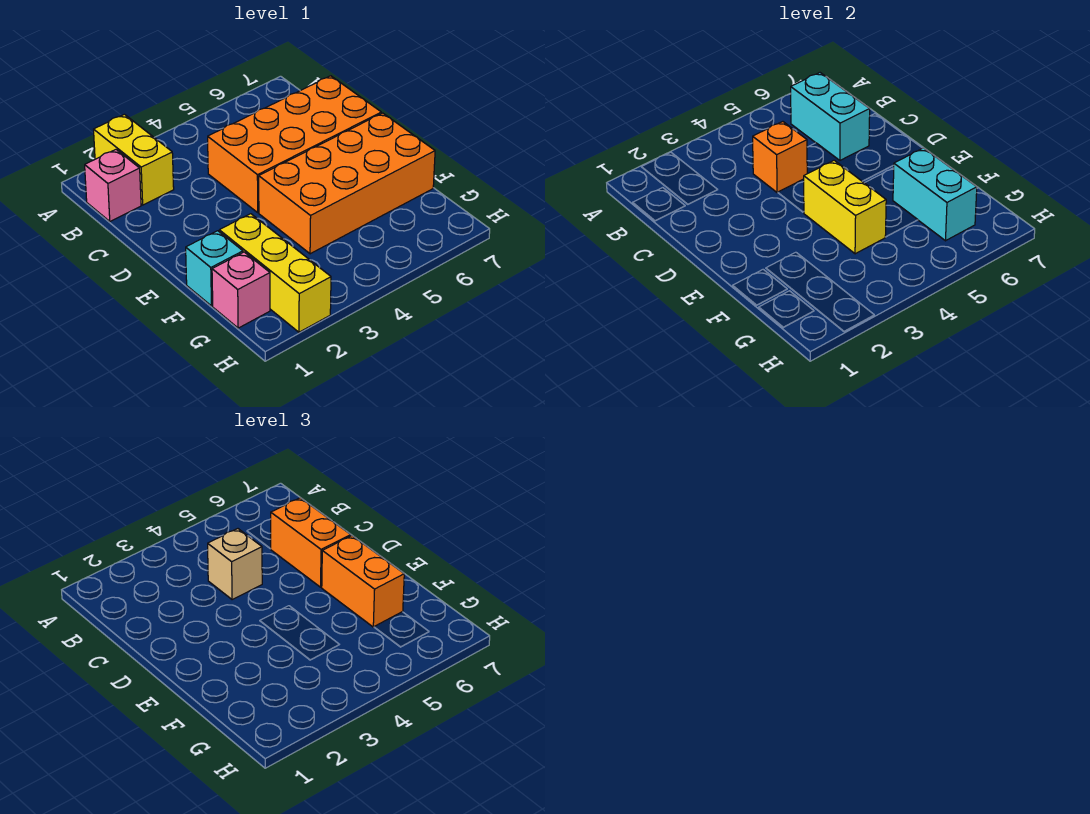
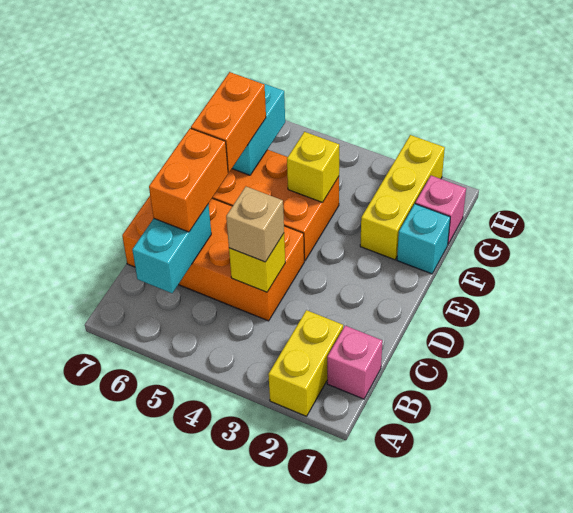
orange 1x1 brick [753,122,807,193] -> yellow 1x1 brick [229,234,285,292]
yellow 1x2 brick [804,160,886,254] -> yellow 1x1 brick [287,132,339,202]

